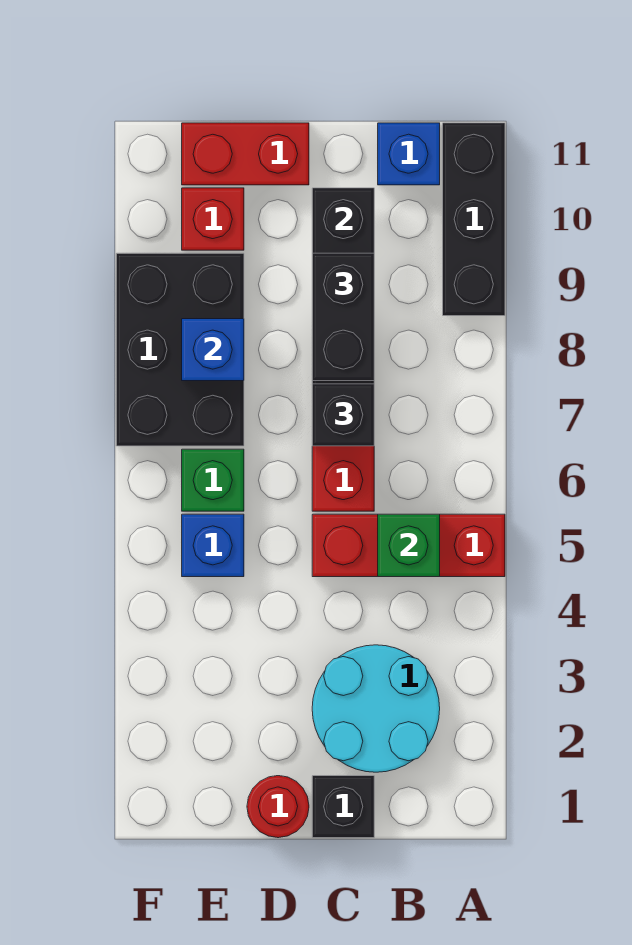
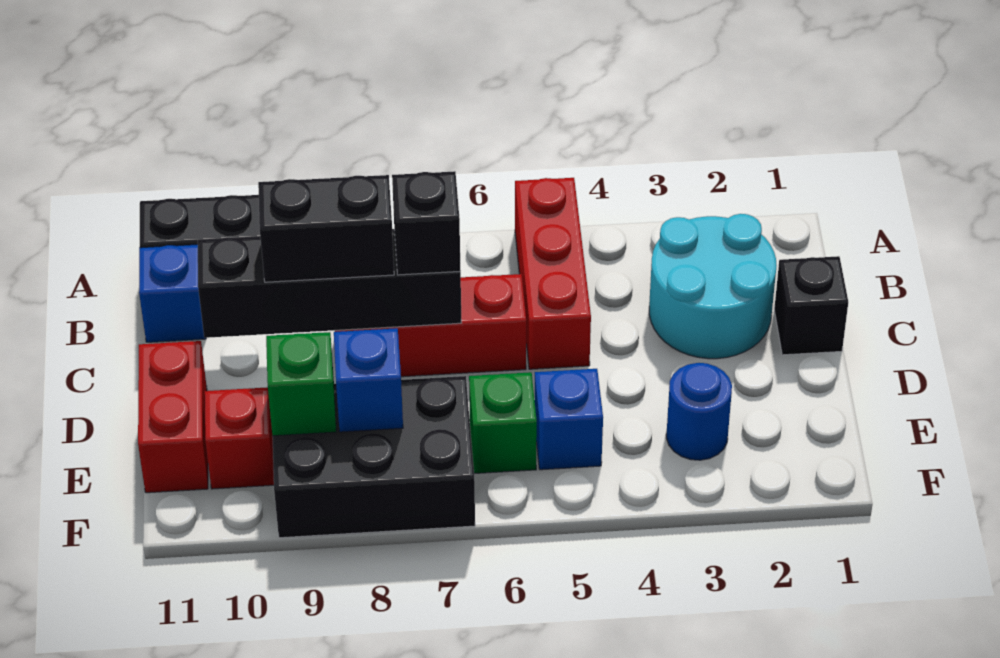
green 1x1 brick [378,514,440,577] -> green 1x1 brick moved to [266,332,336,436]
red 1x1 round brick [247,776,309,838] -> none
none -> blue 1x1 round brick [666,363,732,460]

